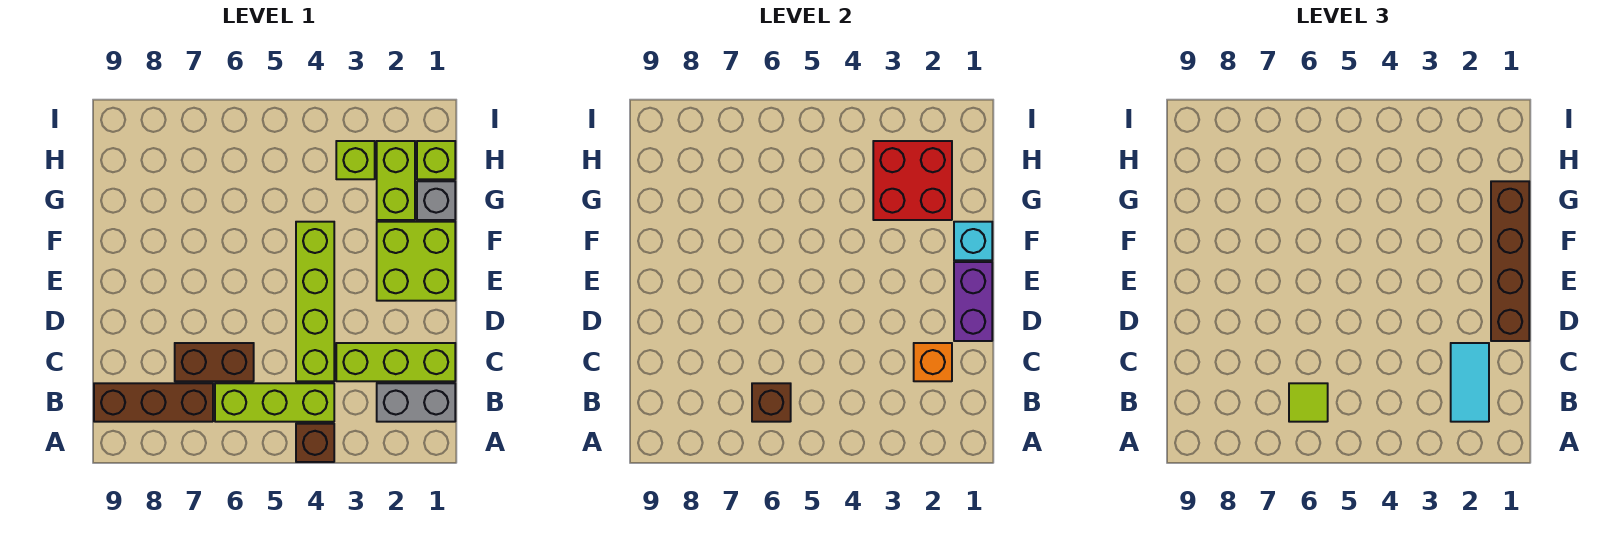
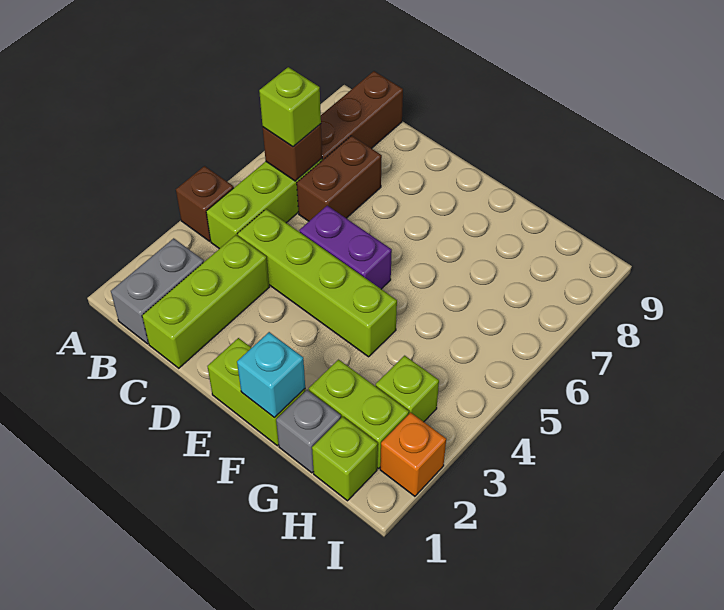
cyan 1x2 tile [1451,343,1489,422] -> none
lime 1x1 tile [1289,383,1328,422] -> lime 1x1 brick [259,67,321,147]
orange 1x1 brick [914,343,952,381] -> orange 1x1 brick moved to [380,412,446,496]
purple 1x2 brick [954,262,992,341] -> purple 1x2 brick moved to [299,206,392,289]
brown 1x4 brick [1491,181,1529,341] -> none
lime 2x2 brick [377,222,455,301] -> lime 1x2 brick [207,338,306,446]
red 2x2 brick [873,141,952,220] -> none

